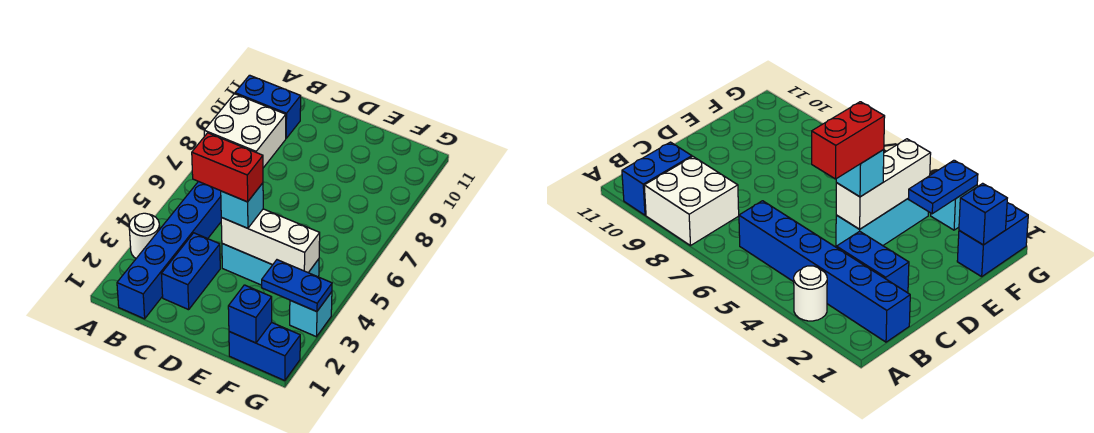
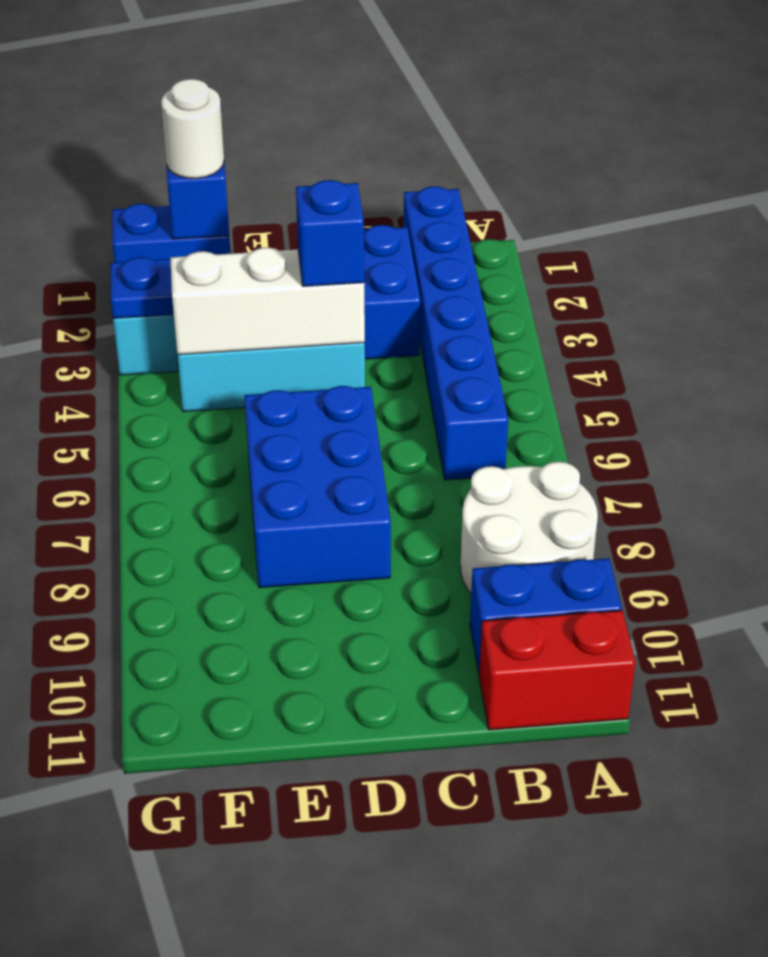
white 1x1 round brick [129,213,160,258] -> white 1x1 round brick moved to [161,79,224,178]
white 2x2 brick [204,94,286,168] -> white 2x2 round brick [461,462,598,593]
red 1x2 brick [192,133,263,202] -> red 1x2 brick moved to [479,610,635,730]
cyan 1x1 brick [221,183,263,228] -> blue 1x1 brick [296,180,364,286]
none -> blue 2x3 brick [245,386,391,588]

